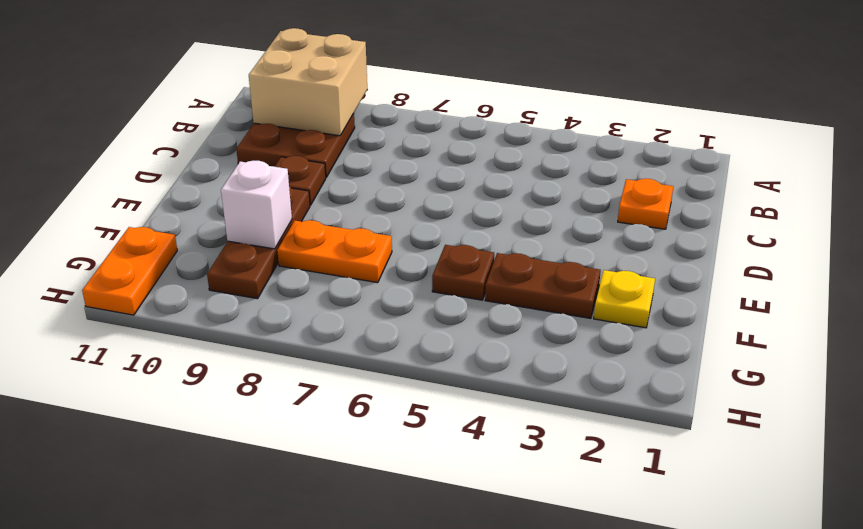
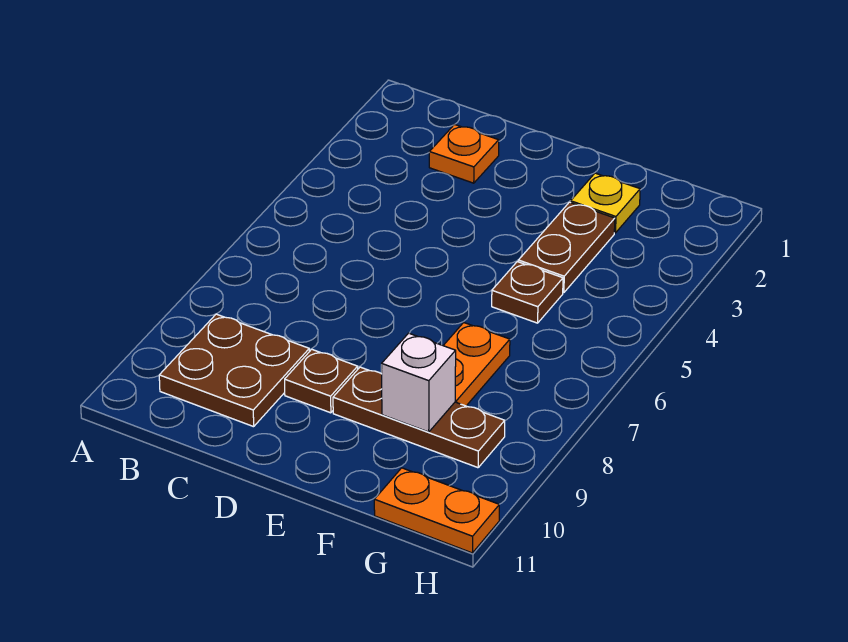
tan 2x2 brick [249,28,367,136] -> none

